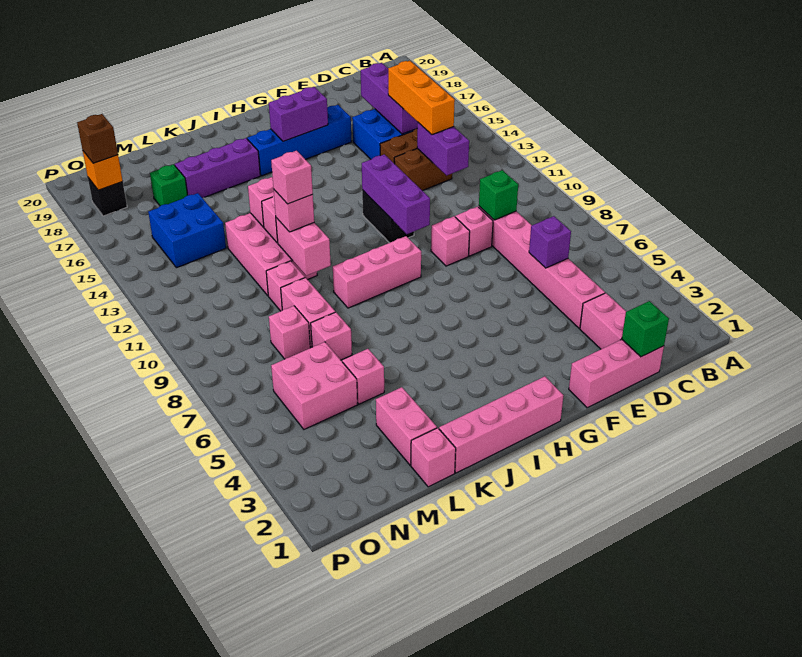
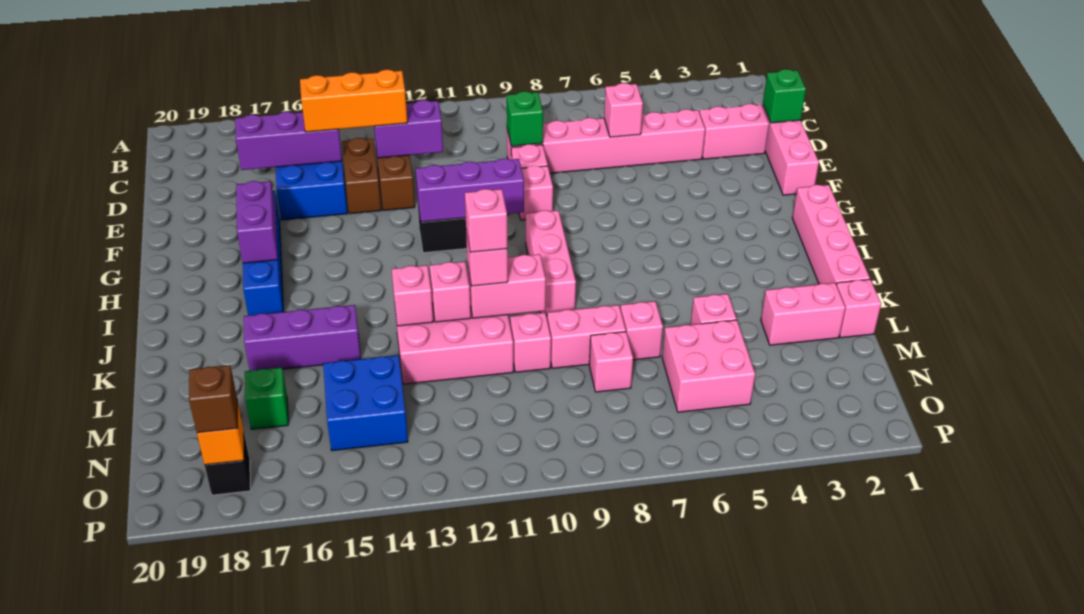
purple 1x1 brick [529,216,571,268] -> pink 1x1 brick [604,83,643,137]
purple 1x3 brick [175,138,260,198] -> purple 1x3 brick turned to [244,305,361,371]

